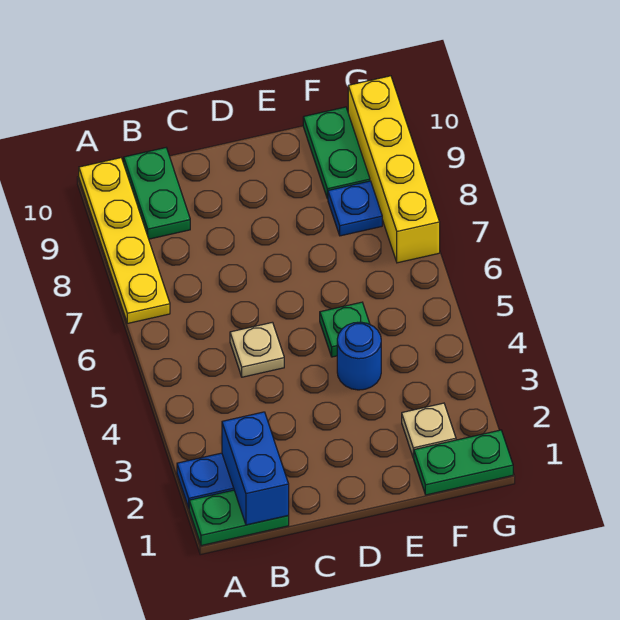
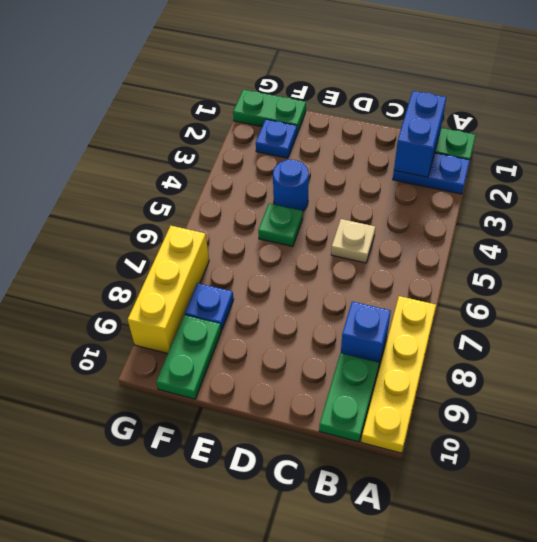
none -> blue 1x1 brick [341,302,391,368]
tan 1x1 plate [402,403,456,458] -> blue 1x1 plate [256,119,297,158]
yellow 1x4 brick [348,76,440,263] -> yellow 1x3 brick [128,226,209,354]

